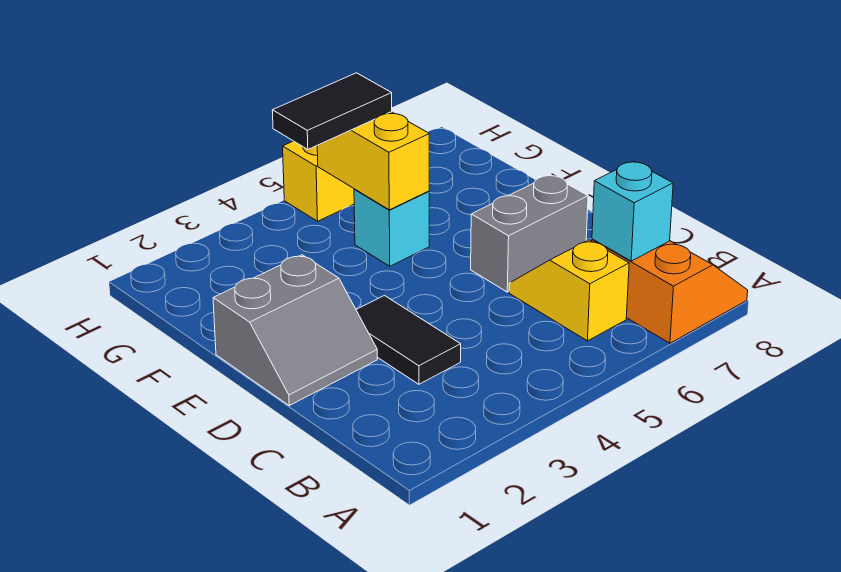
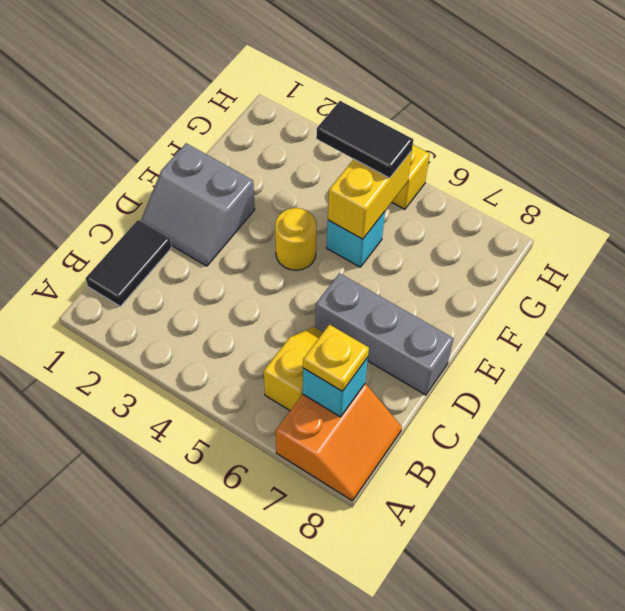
none -> yellow 1x1 plate [303,325,369,391]
black 1x2 tile [356,296,461,384] -> black 1x2 tile moved to [86,220,172,306]
grey 1x2 brick [471,175,588,292] -> grey 1x3 brick [315,273,454,395]
none -> yellow 1x1 round brick [275,208,317,270]

